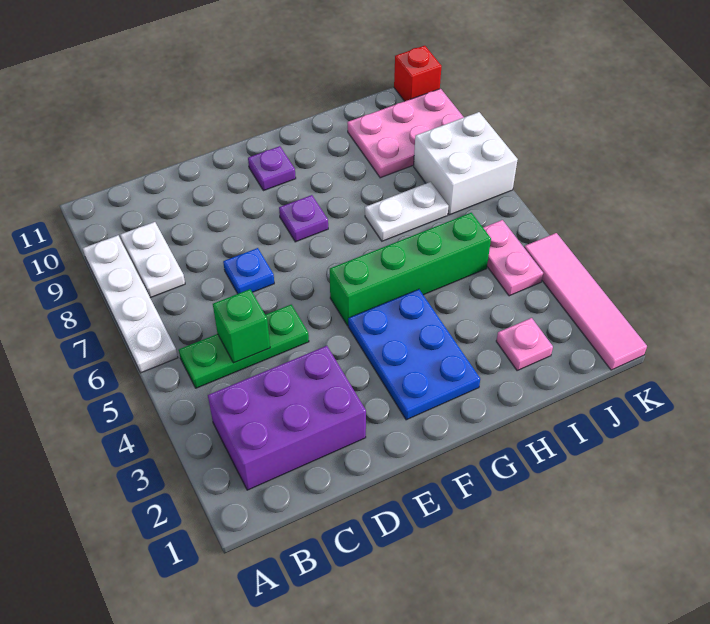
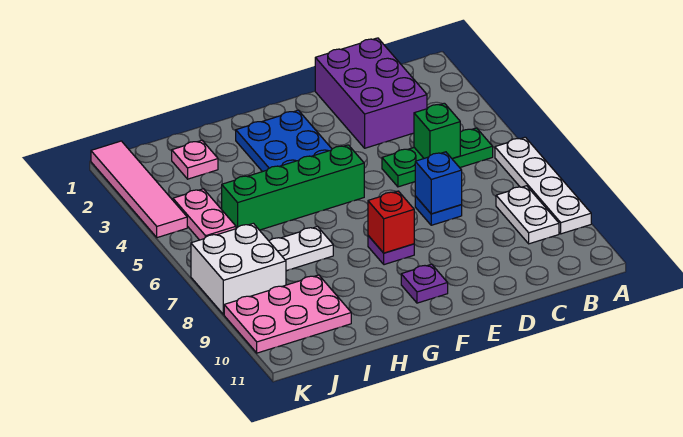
purple 2x3 brick [208,346,366,490] -> purple 2x3 brick turned to [315,38,427,148]
none -> blue 1x1 brick [415,152,462,214]
red 1x1 brick [394,46,442,101] -> red 1x1 brick moved to [368,191,414,253]

